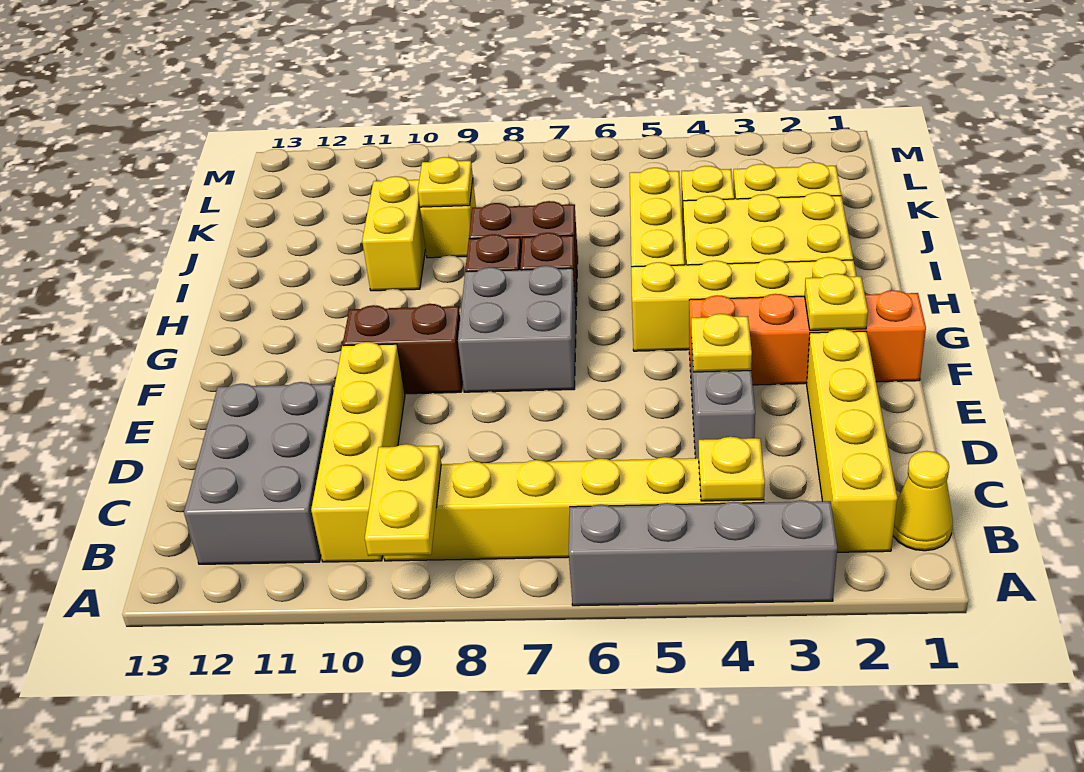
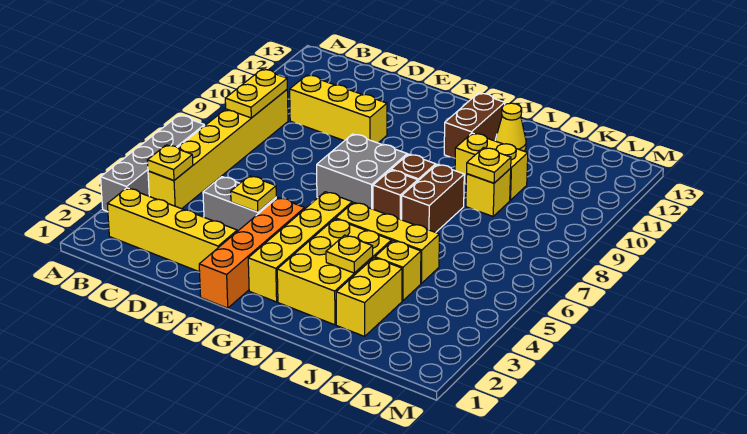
yellow 1x2 plate [365,444,441,556] -> yellow 1x2 plate turned to [225,69,287,118]
yellow 1x1 cone [893,451,953,551] -> yellow 1x1 cone moved to [495,103,526,151]
yellow 1x4 brick [311,342,405,562] -> yellow 1x3 brick [290,75,387,143]
grey 2x3 brick [184,382,334,564] -> none
yellow 1x1 plate [805,274,868,330] -> yellow 1x1 plate moved to [326,235,373,273]
brown 1x2 brick [343,304,463,394] -> brown 1x2 brick moved to [444,93,505,158]

